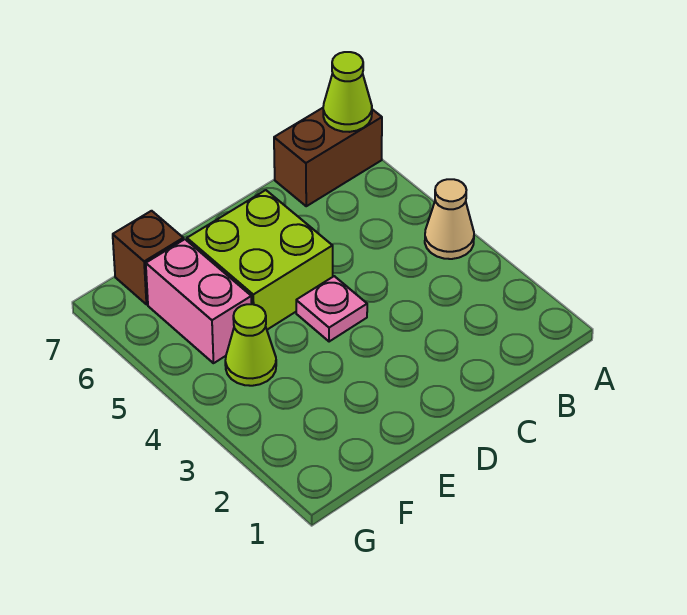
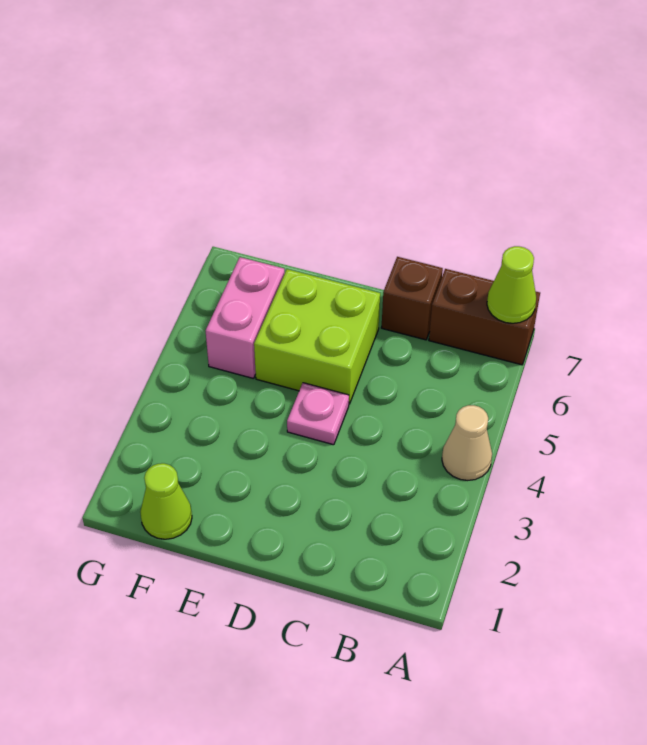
lime 1x1 cone [225,304,276,386] -> lime 1x1 cone moved to [140,463,192,539]
brown 1x1 brick [113,211,183,305] -> brown 1x1 brick moved to [381,257,443,340]

